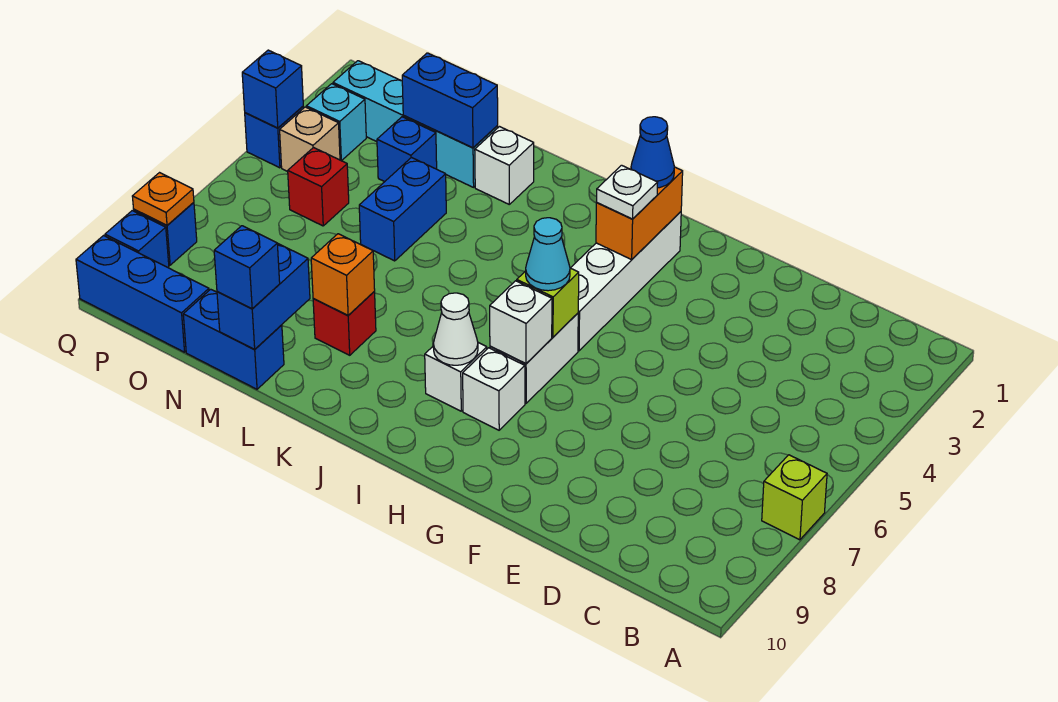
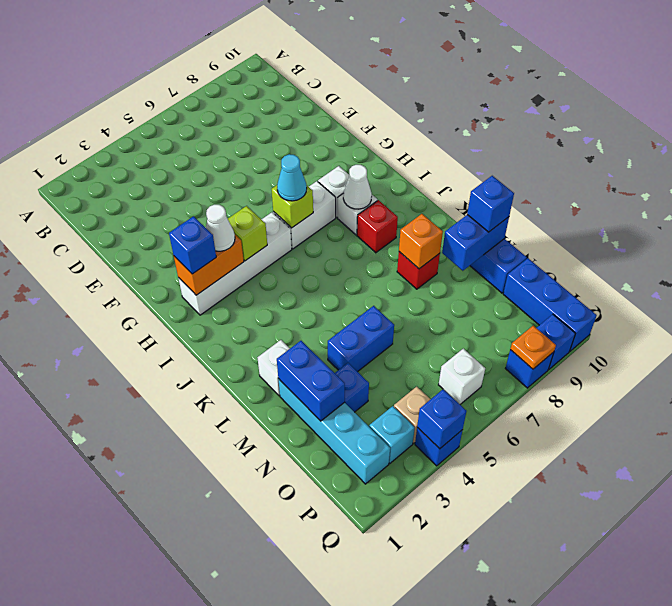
lime 1x1 brick [762,455,827,540] -> lime 1x1 brick moved to [228,206,267,261]
blue 1x1 cone [631,117,674,188] -> blue 1x1 brick [169,216,216,274]
white 1x1 plate [597,165,658,219] -> white 1x1 cone [206,205,235,251]
white 1x1 brick [490,281,552,363] -> white 1x1 brick moved to [439,349,485,404]
red 1x1 brick [288,148,349,226] -> red 1x1 brick moved to [357,200,398,253]

